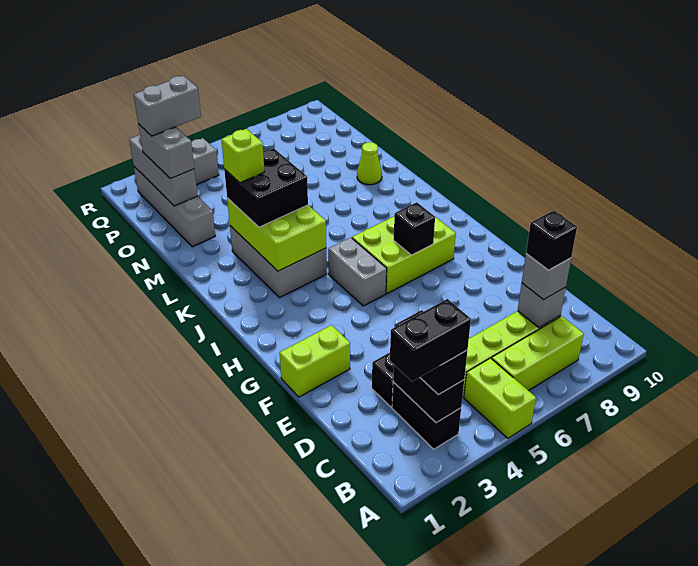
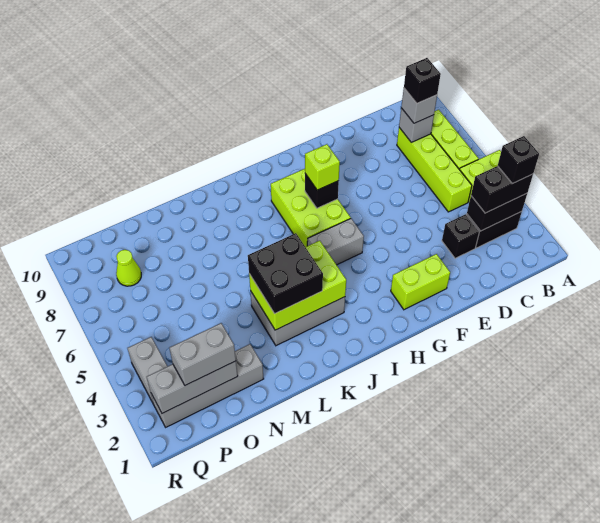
black 1x2 brick [390,299,471,381] -> black 1x1 brick [498,136,539,184]
lime 1x2 brick [280,325,350,397] -> lime 1x2 brick turned to [391,254,450,310]
lime 1x1 brick [221,129,264,183] -> lime 1x1 brick moved to [305,144,340,190]
lime 1x1 cone [357,142,382,185] -> lime 1x1 cone moved to [116,250,141,286]
grey 1x2 brick [134,76,201,136] -> none

